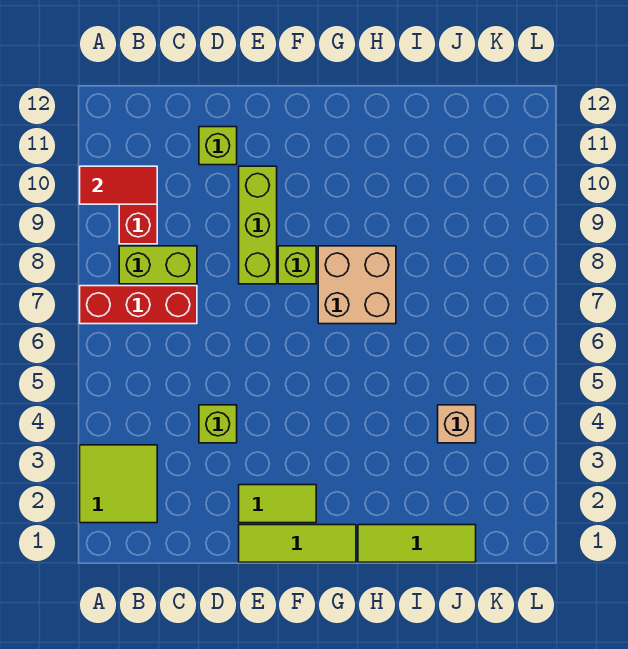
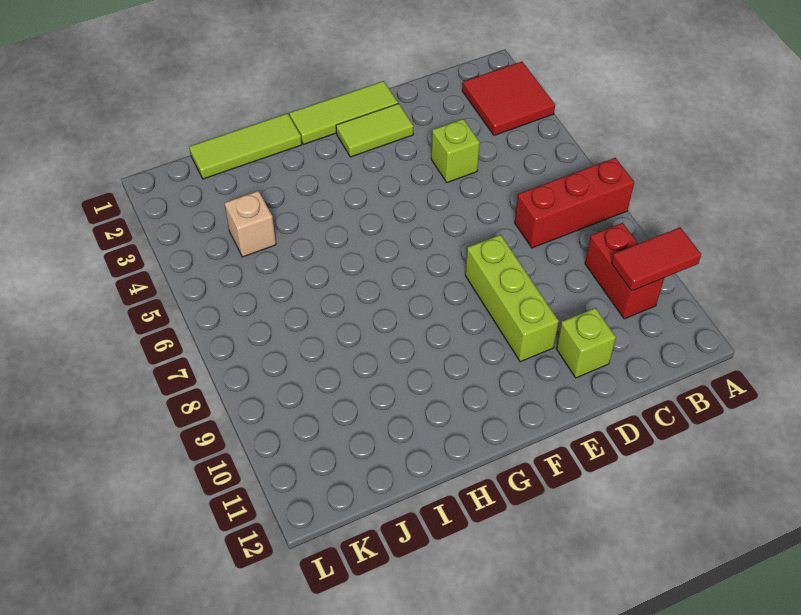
lime 2x2 tile [80,445,157,523] -> red 2x2 tile [462,62,555,135]
lime 1x2 brick [119,246,197,284] -> none
lime 1x1 brick [278,246,316,284] -> none
tan 2x2 brick [318,246,396,324] -> none

